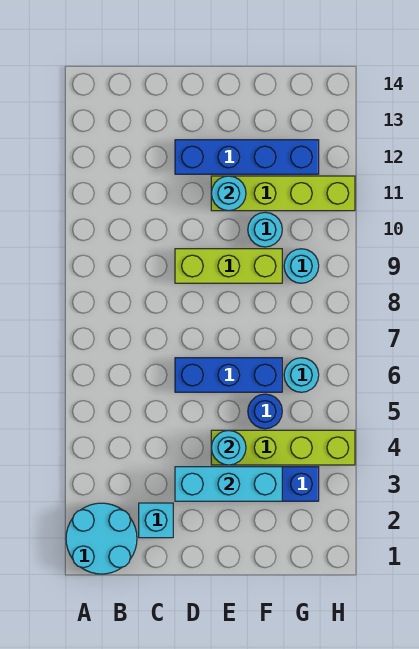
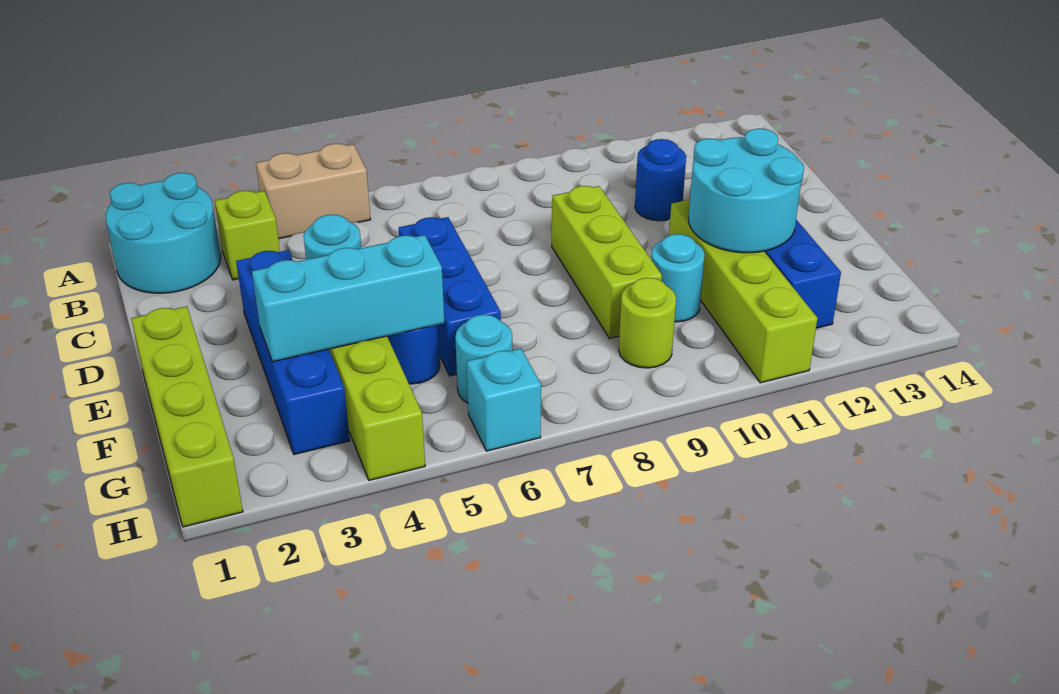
none -> tan 1x2 brick [256,144,371,239]
none -> lime 1x1 brick [215,191,280,280]
cyan 1x1 brick [139,503,173,538] -> cyan 1x1 brick moved to [467,349,541,451]
none -> blue 1x1 round brick [635,139,686,221]
cyan 1x3 brick [175,467,282,501] -> cyan 1x3 brick turned to [252,235,444,362]
none -> lime 1x4 brick [131,306,243,527]
cyan 1x1 round brick [211,176,246,211] -> cyan 2x2 round brick [688,128,804,253]
cyan 1x1 round brick [284,249,319,283] -> lime 1x1 round brick [619,278,676,368]

